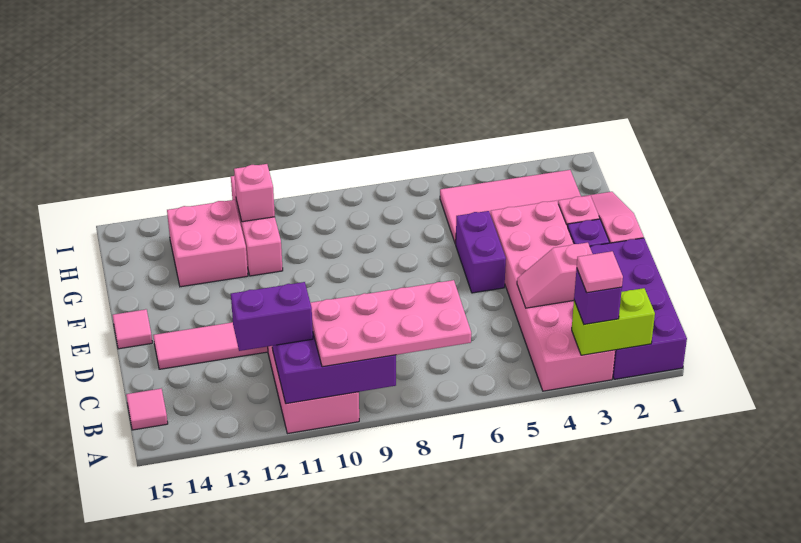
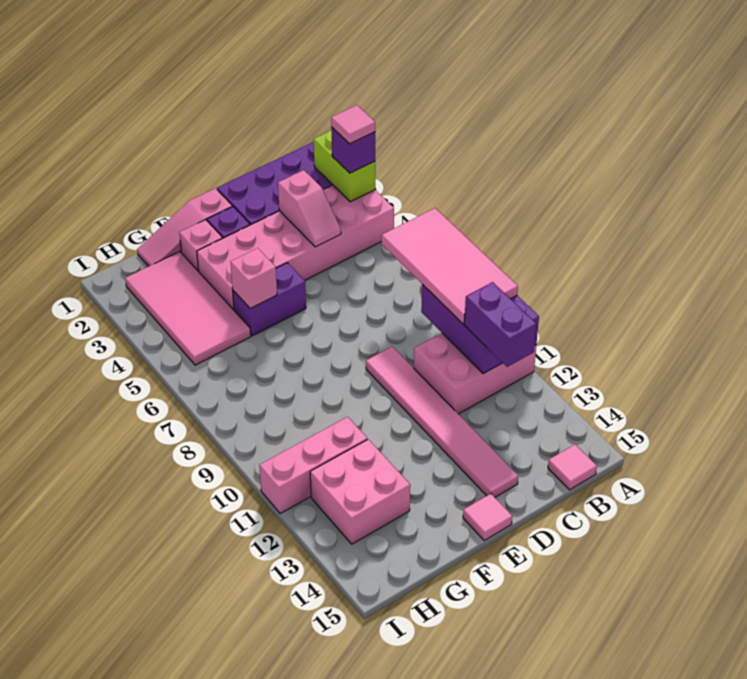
pink 2x4 plate [311,280,471,367] -> pink 2x4 tile [382,208,518,324]
pink 1x1 brick [234,164,275,222] -> pink 1x1 brick moved to [231,248,277,308]

